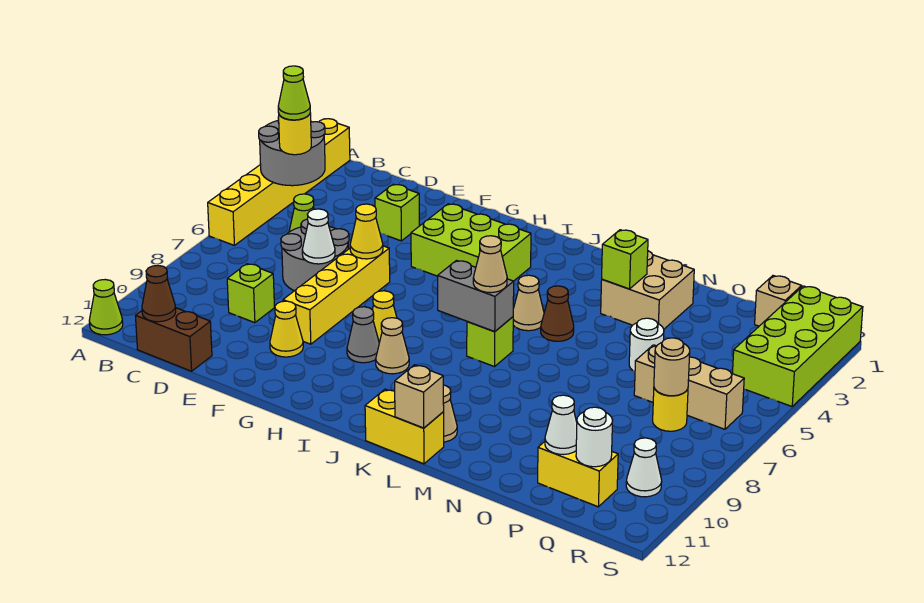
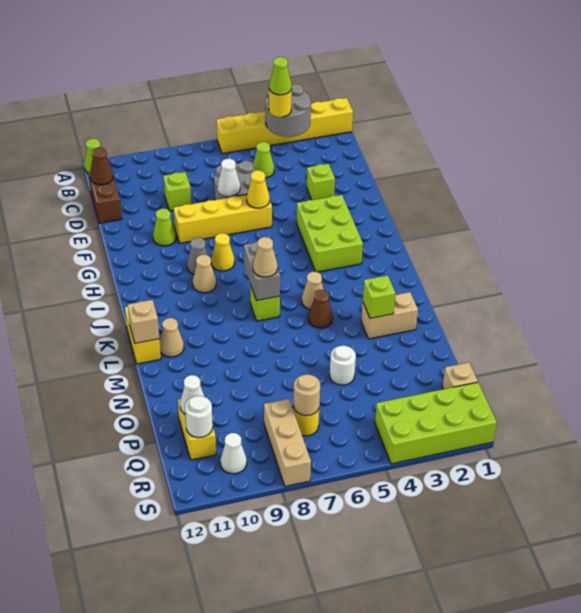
yellow 1x1 cone [270,301,303,357] -> lime 1x1 cone [153,209,176,246]
tan 2x2 brick [601,251,694,329] -> tan 1x2 brick [361,292,418,339]
tan 1x3 brick [634,345,744,429] -> tan 1x3 brick moved to [264,399,311,486]

